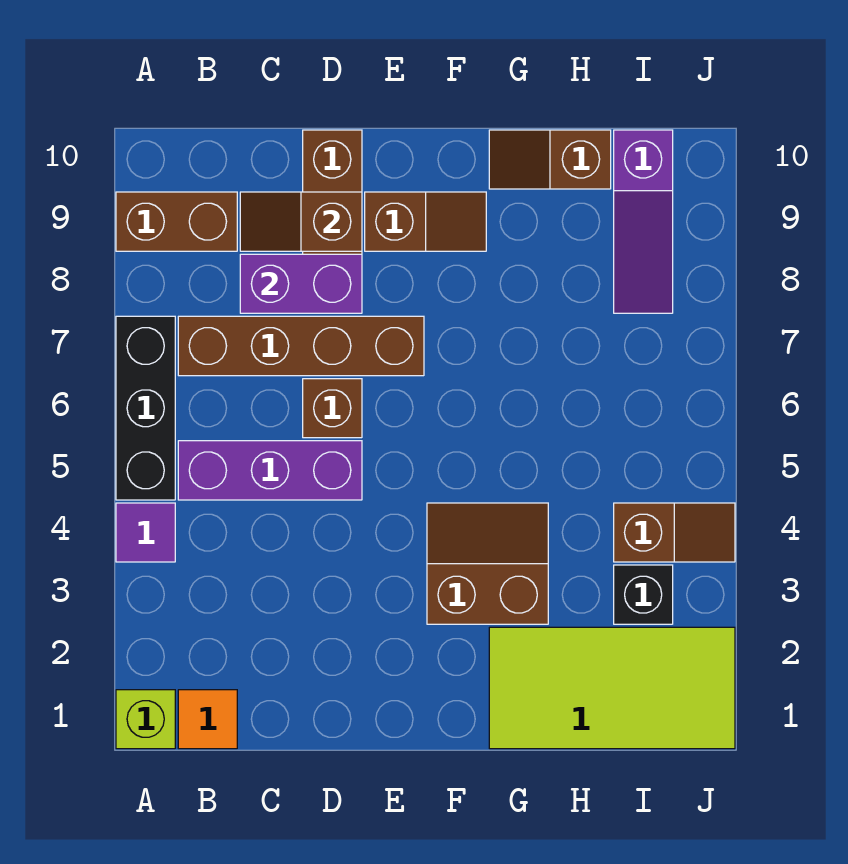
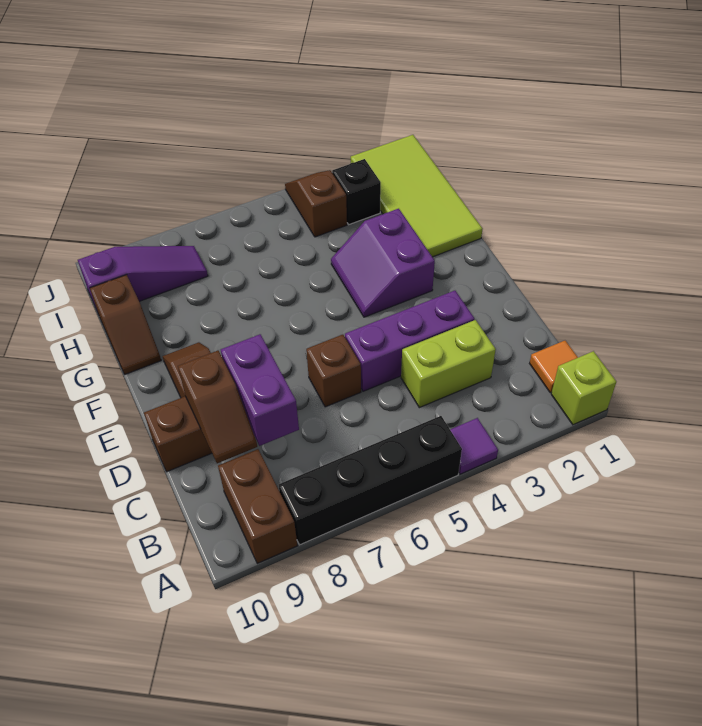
black 1x3 brick [116,316,175,500] -> black 1x4 brick [279,416,462,545]
purple 1x3 brick [178,441,362,500] -> purple 1x3 brick turned to [345,291,474,391]
brown 1x4 brick [178,316,424,376] -> none
none -> lime 1x2 brick [401,320,496,408]
brown 2x2 slope [427,503,548,624] -> purple 2x2 slope [331,209,435,317]

